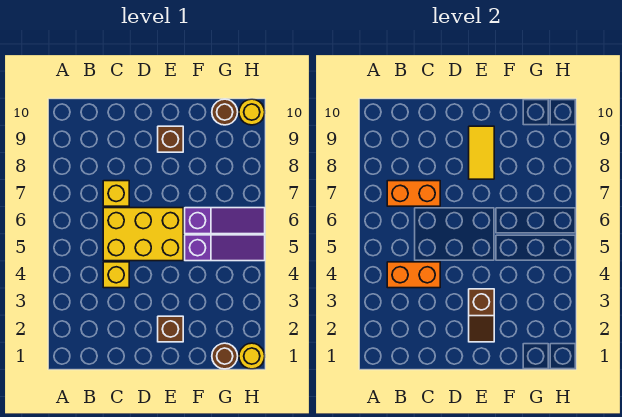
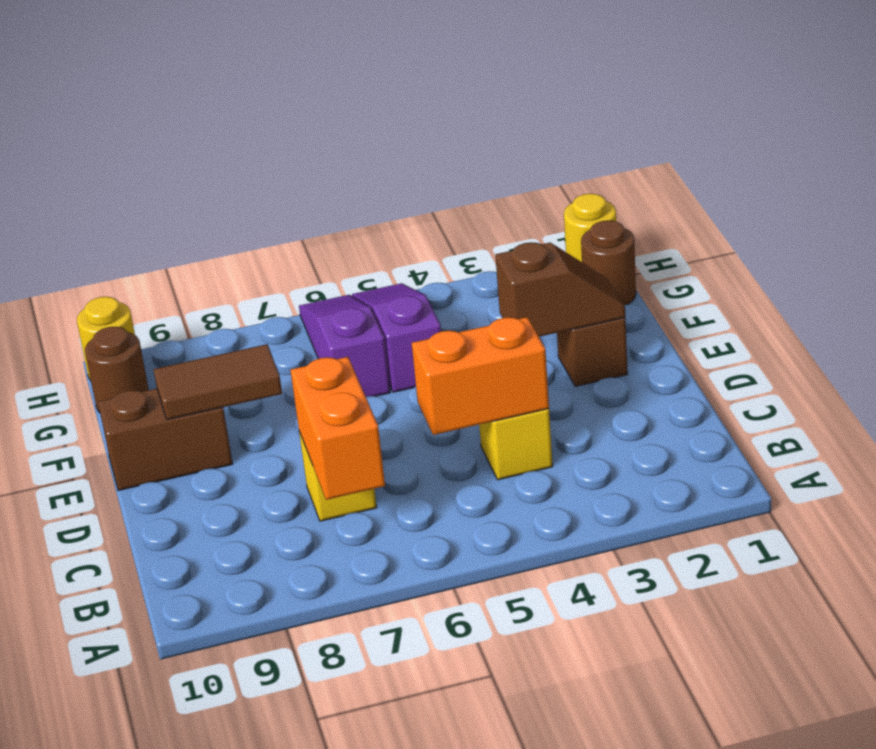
orange 1x2 brick [387,262,440,288] -> orange 1x2 brick turned to [412,317,549,435]
yellow 2x3 brick [103,208,183,261] -> none
yellow 1x2 tile [469,126,494,179] -> brown 1x2 tile [153,344,282,420]
brown 1x1 brick [158,126,183,152] -> brown 1x2 brick [98,389,233,491]

